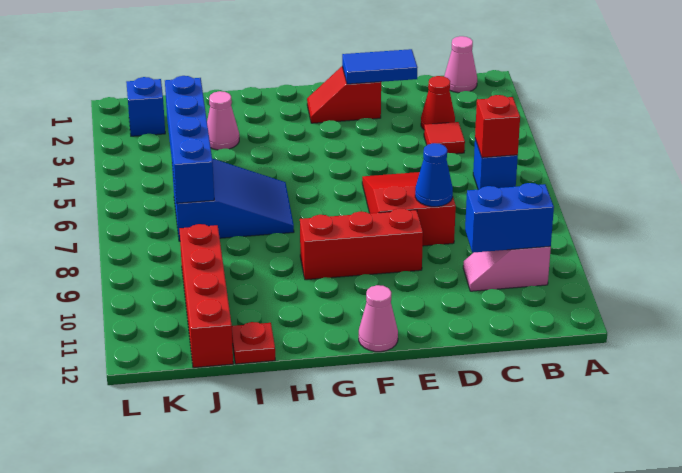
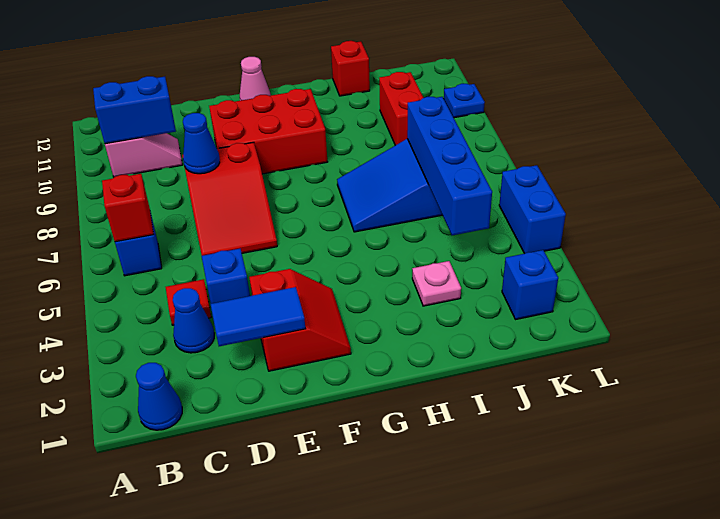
pink 1x1 cone [444,36,477,93] -> blue 1x1 cone [136,363,182,430]
red 1x1 cone [421,76,455,129] -> blue 1x1 cone [173,288,214,353]
none -> blue 1x1 brick [202,249,250,304]
red 1x2 slope [307,66,381,123] -> red 2x2 slope [249,269,351,371]
red 1x3 brick [300,208,423,280] -> red 2x3 brick [209,89,327,174]
pink 1x1 cone [207,91,239,150] -> pink 1x1 plate [412,261,461,306]
red 1x1 plate [232,322,275,364] -> red 1x1 brick [331,41,370,96]
red 1x4 brick [179,224,233,368] -> red 1x2 brick [379,72,423,145]
none -> blue 1x2 brick [499,165,566,254]
none -> blue 1x1 plate [444,84,485,118]

